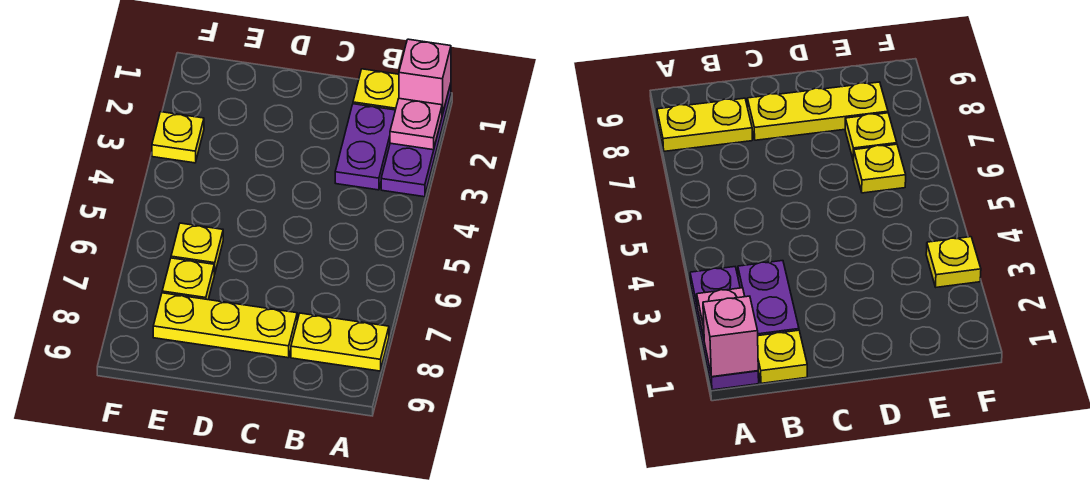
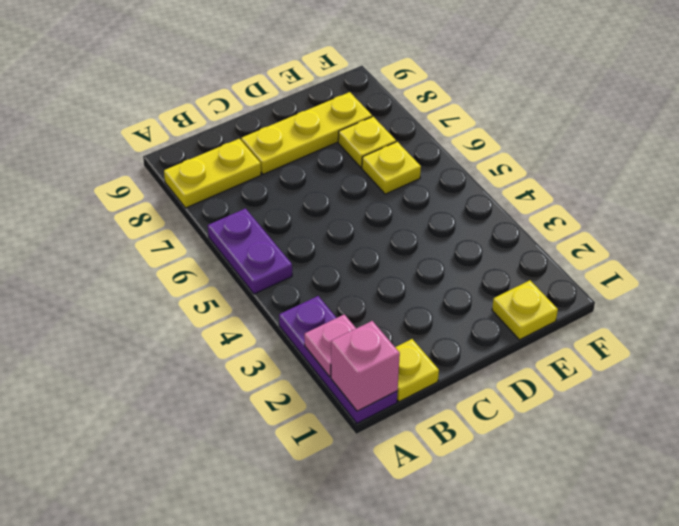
purple 1x2 plate [335,104,395,190] -> purple 1x2 plate moved to [208,208,292,294]
yellow 1x1 plate [152,112,204,163] -> yellow 1x1 plate moved to [492,280,558,340]

